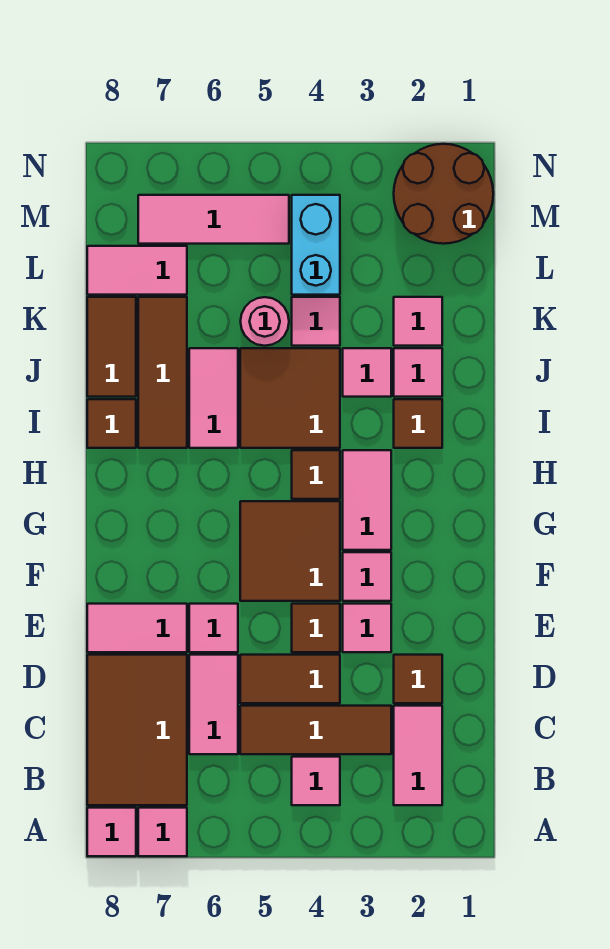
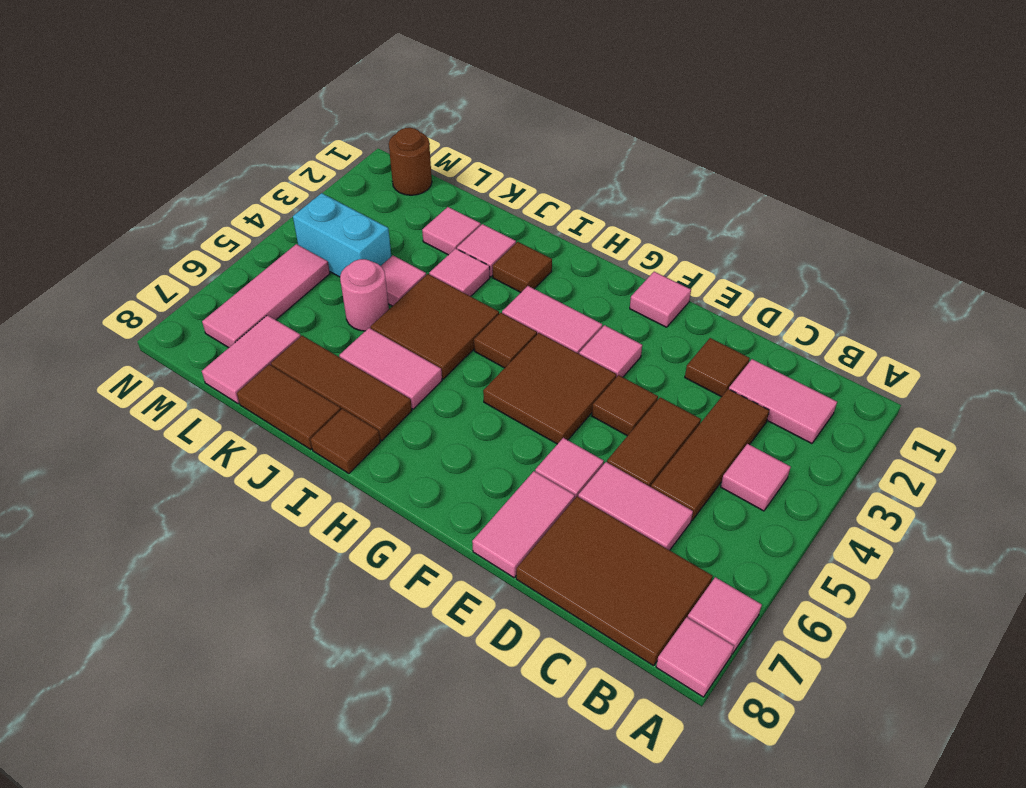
pink 1x1 tile [343,604,391,652] -> pink 1x1 tile moved to [630,272,691,327]
brown 2x2 round brick [394,144,493,244] -> brown 1x1 round brick [389,128,432,195]

